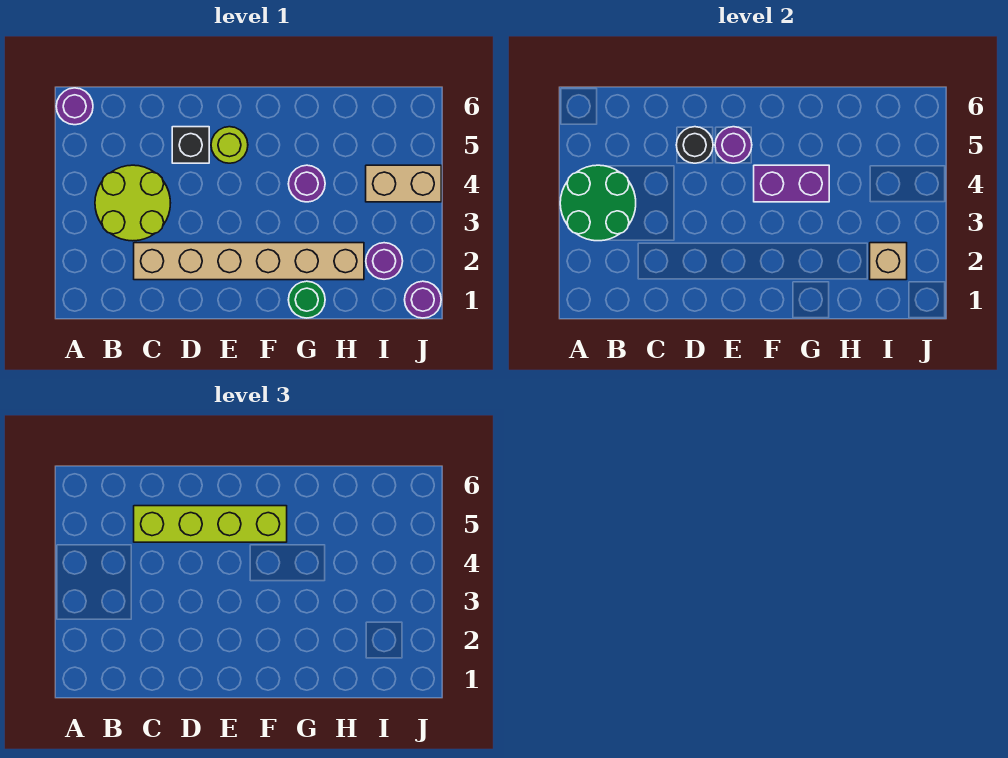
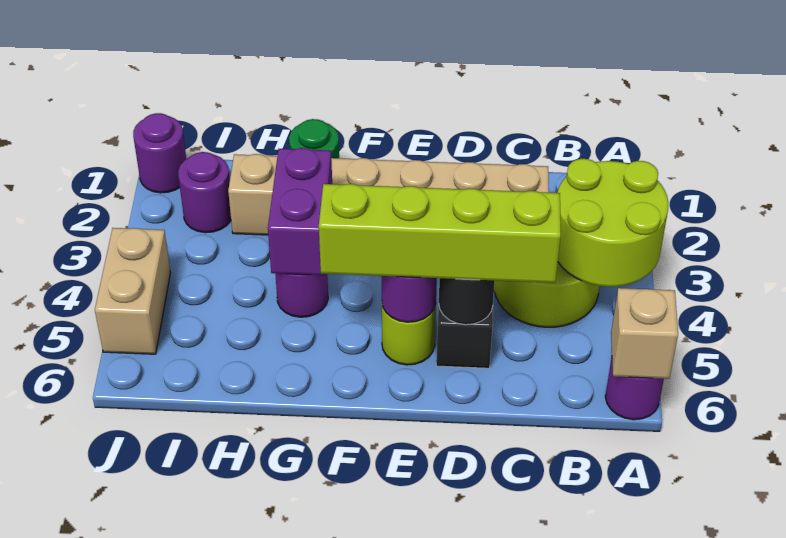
green 2x2 round brick [560,165,636,241] -> lime 2x2 round brick [557,159,668,287]
purple 1x2 brick [754,165,829,202] -> purple 1x2 brick turned to [268,148,332,275]
tan 1x1 brick [870,243,907,280] -> tan 1x1 brick moved to [611,288,678,379]
tan 1x2 brick [366,165,441,202] -> tan 1x2 brick turned to [95,228,171,354]

